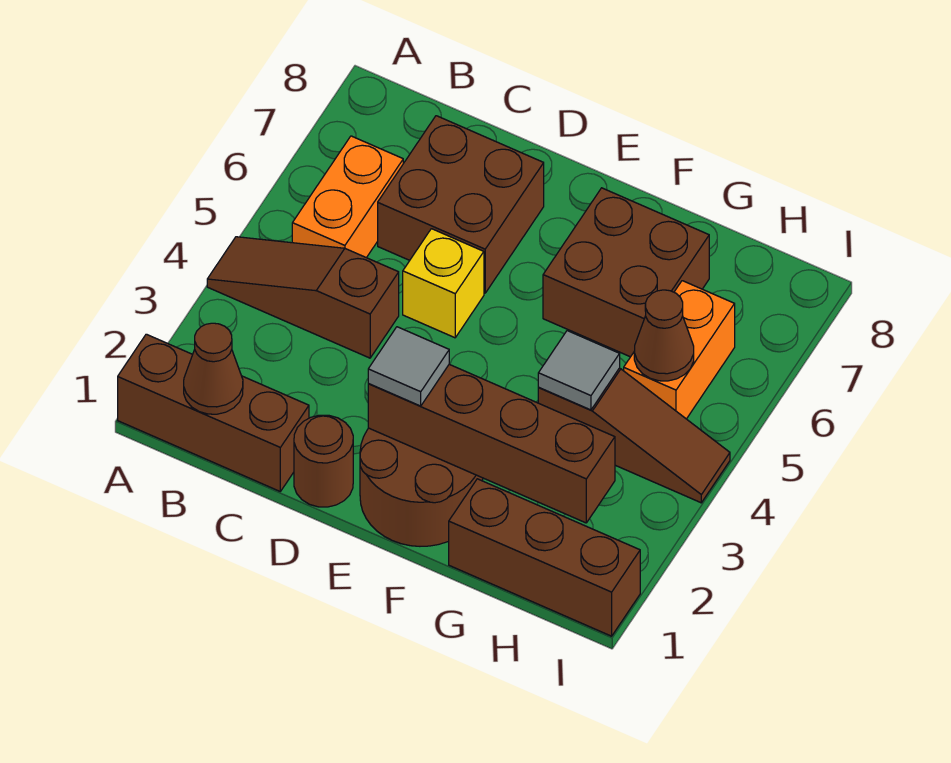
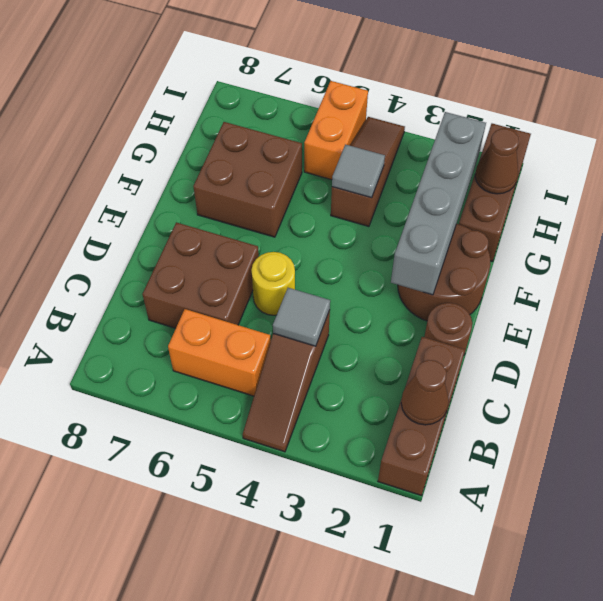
yellow 1x1 brick [403,229,484,338] -> yellow 1x1 round brick [251,252,295,315]
brown 1x4 brick [368,364,615,523] -> grey 1x4 brick [391,112,486,295]
grey 1x1 tile [368,327,449,406] -> grey 1x1 tile moved to [273,288,330,346]
orange 1x2 brick [624,281,735,419] -> orange 1x2 brick turned to [304,81,368,180]
brown 1x1 cone [634,290,694,381] -> brown 1x1 cone moved to [475,129,519,194]

